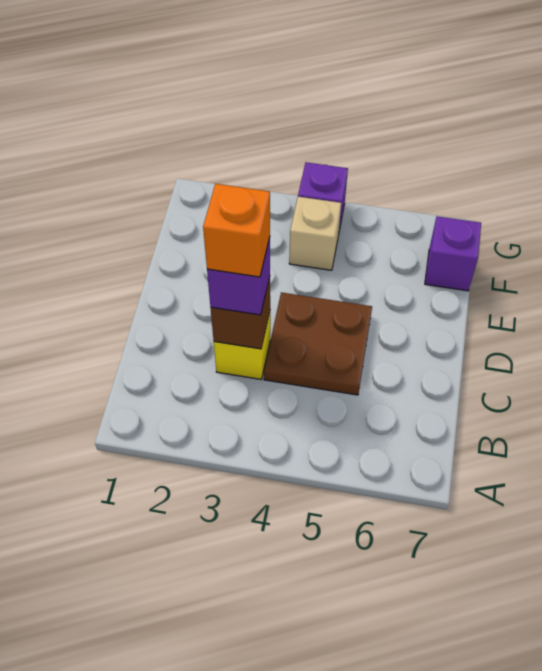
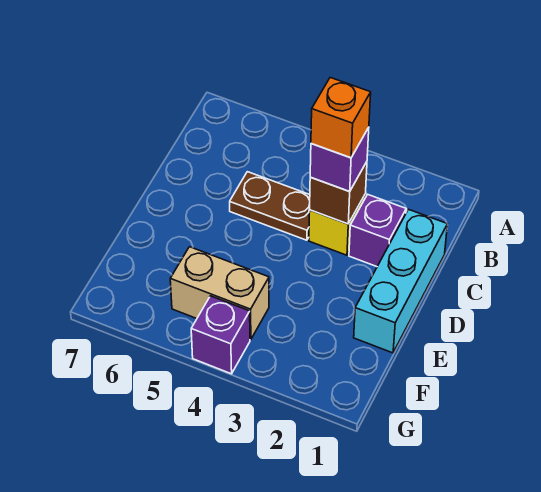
none -> cyan 1x3 brick [354,209,447,353]
brown 2x2 plate [264,292,372,395] -> brown 1x2 plate [230,172,310,240]
tan 1x1 brick [289,197,341,270] -> tan 1x2 brick [170,247,269,339]
purple 1x1 brick [425,216,481,291] -> purple 1x1 brick moved to [349,194,406,267]

